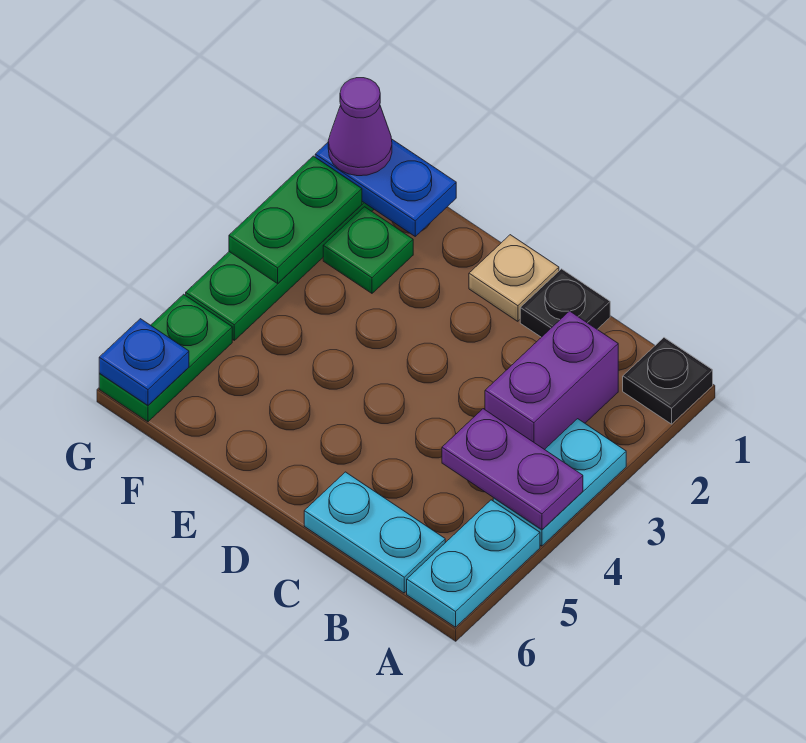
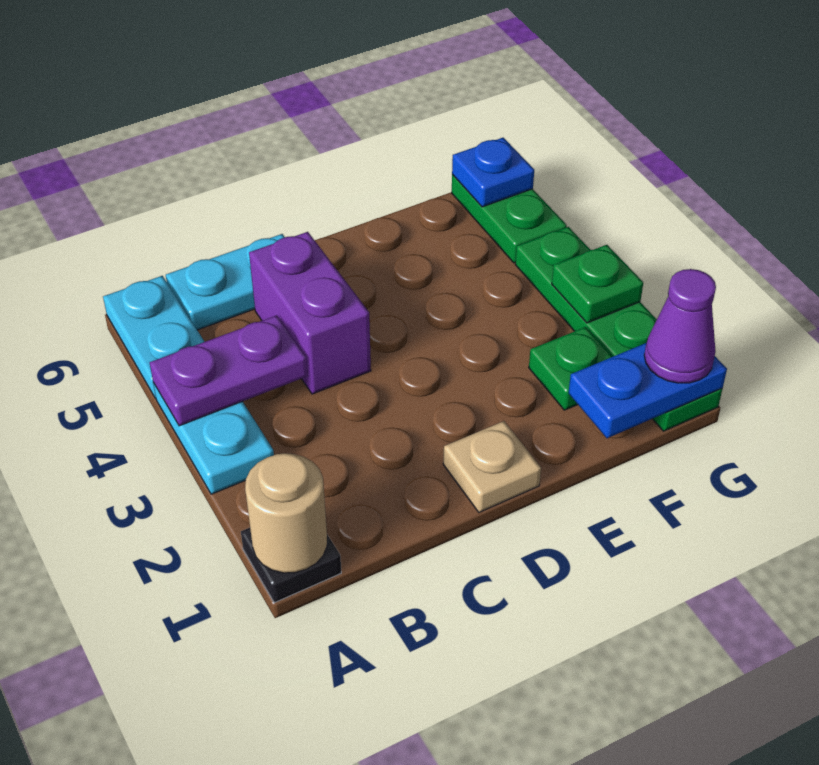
none -> tan 1x1 round brick [245,453,327,573]
purple 1x2 brick [485,311,618,450] -> purple 1x2 brick moved to [249,232,371,394]
black 1x1 plate [520,269,610,337] -> none
green 1x2 plate [229,156,362,283] -> green 1x1 plate [552,245,643,323]

